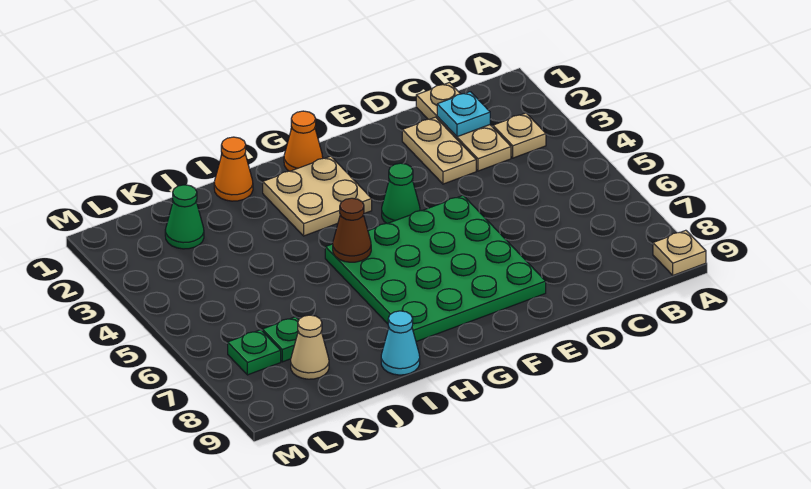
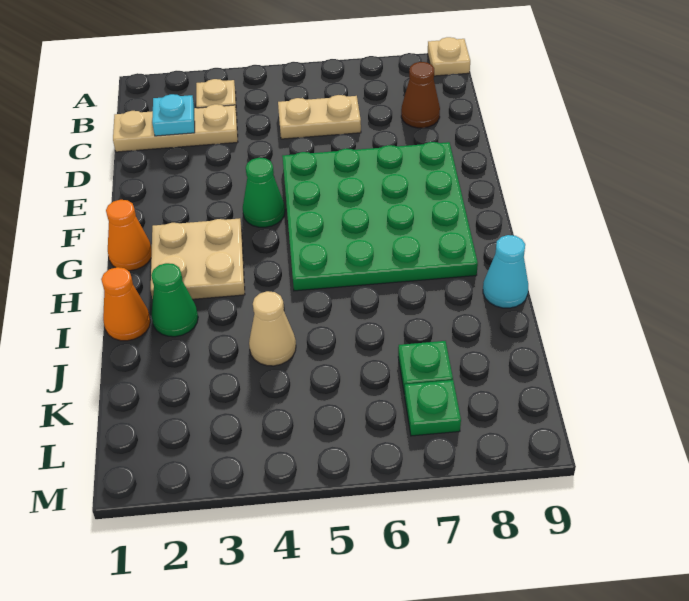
tan 1x2 plate [402,117,476,184] -> tan 1x2 plate moved to [278,95,361,139]
brown 1x1 cone [333,198,371,262] -> brown 1x1 cone moved to [401,62,440,128]
green 1x1 cone [165,185,204,249] -> green 1x1 cone moved to [151,263,198,337]
tan 1x1 cone [291,315,329,379] -> tan 1x1 cone moved to [249,291,296,366]

